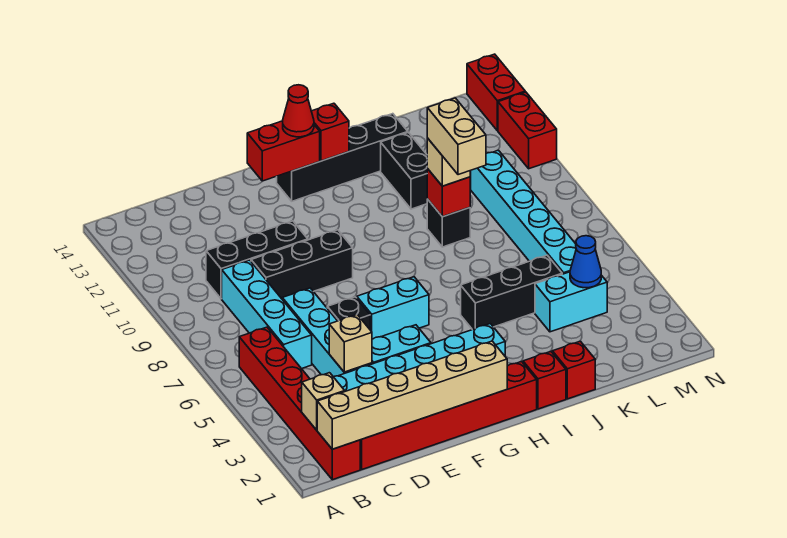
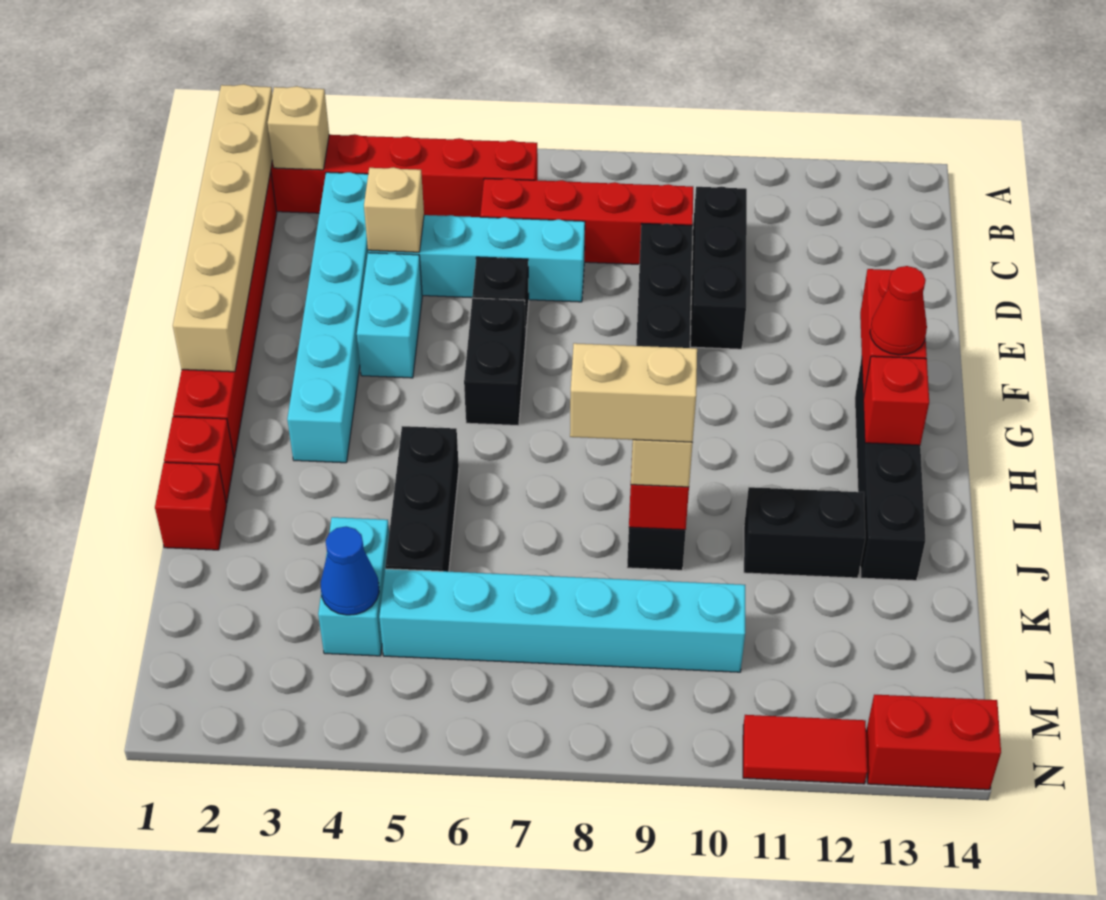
cyan 1x4 brick [222,260,312,369] -> red 1x4 brick [480,178,693,264]
cyan 1x2 brick [357,277,429,339] -> black 1x2 brick [464,298,525,426]
red 1x2 brick [498,92,557,169] -> red 1x2 tile [743,715,867,784]

